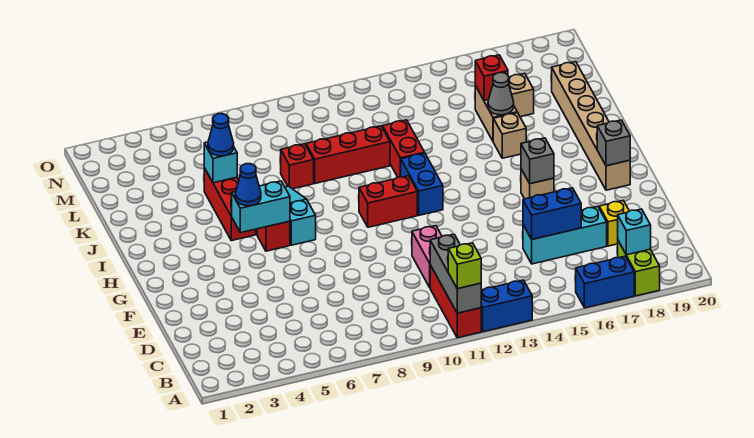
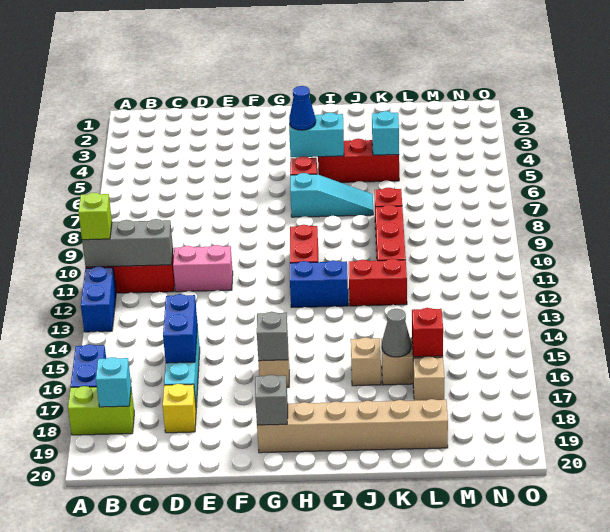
cyan 1x2 brick [231,181,290,233] -> cyan 1x2 brick turned to [289,112,344,157]
blue 1x1 cone [208,114,234,156] -> none

